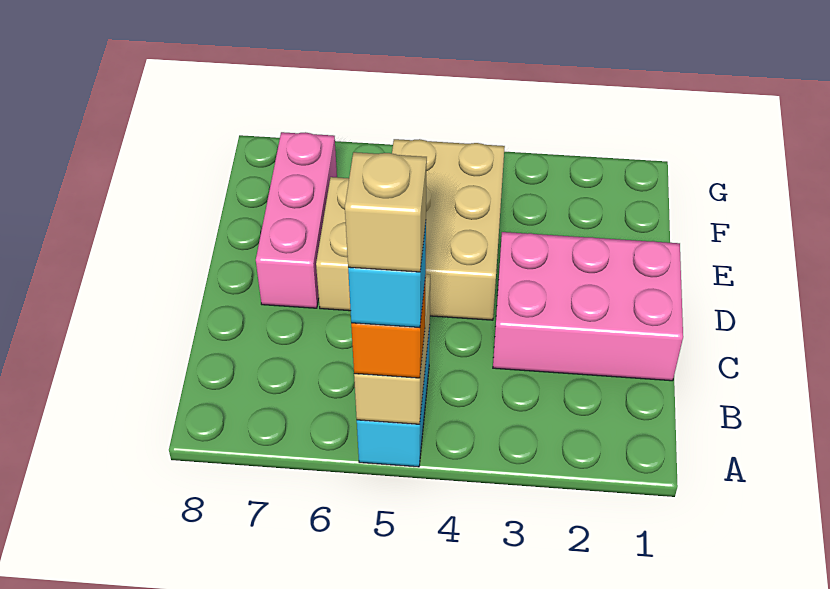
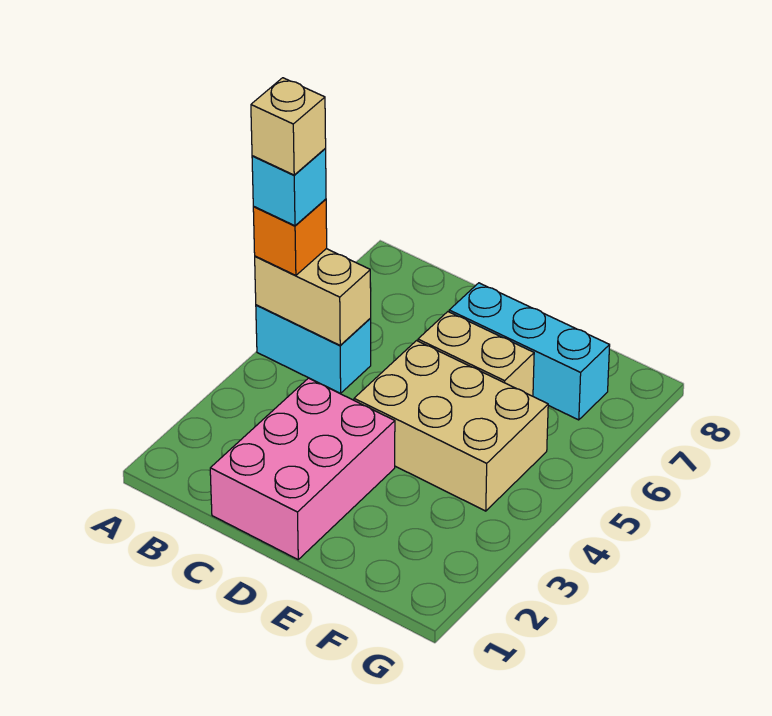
pink 1x3 brick [256,132,337,308] -> cyan 1x3 brick [449,283,610,420]

